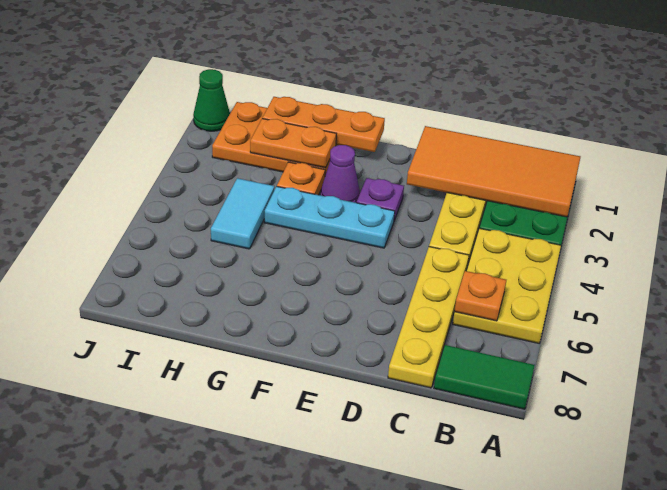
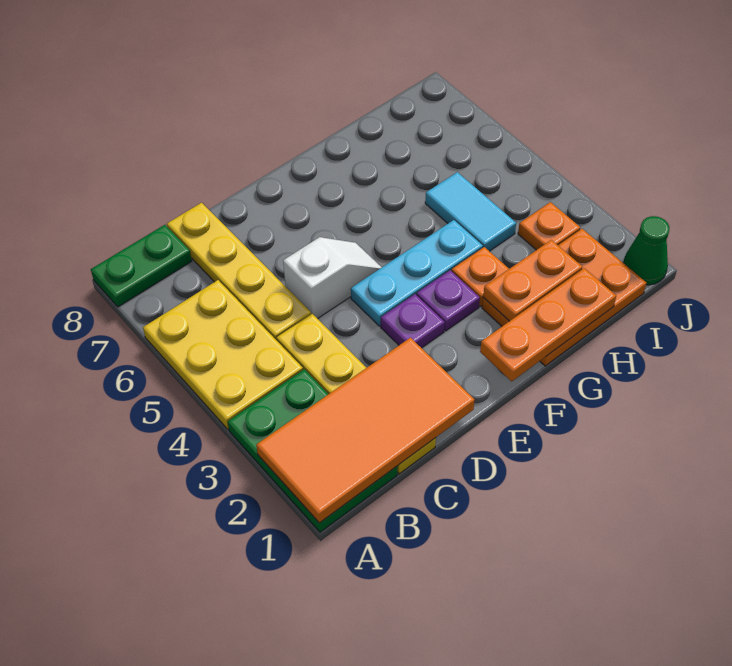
green 1x2 tile [434,345,535,409] -> green 1x2 plate [91,225,192,307]
orange 1x1 plate [454,271,506,321] -> orange 1x1 plate moved to [518,202,580,250]
none -> white 1x2 slope [283,237,382,319]
purple 1x1 cone [321,145,360,203] -> purple 1x1 plate [417,270,480,331]

